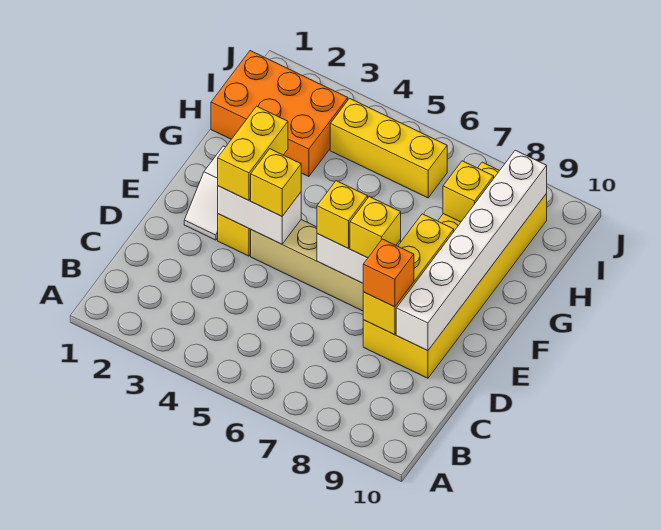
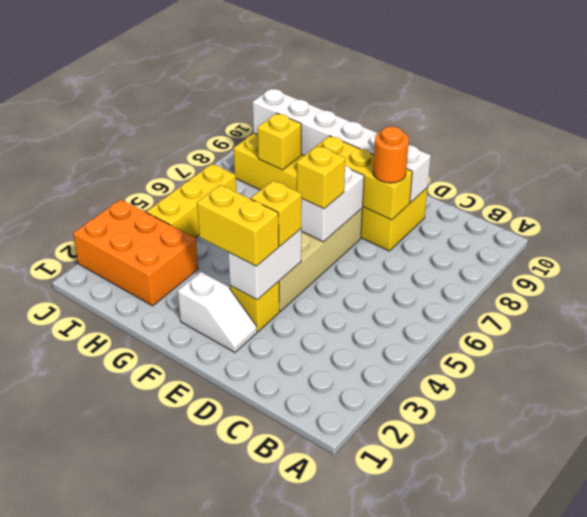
orange 1x1 brick [363,239,414,307] -> orange 1x1 round brick [373,127,409,183]
yellow 1x1 brick [350,197,401,258] -> none
orange 2x3 brick [211,51,348,177] -> orange 2x3 brick turned to [73,199,198,306]

